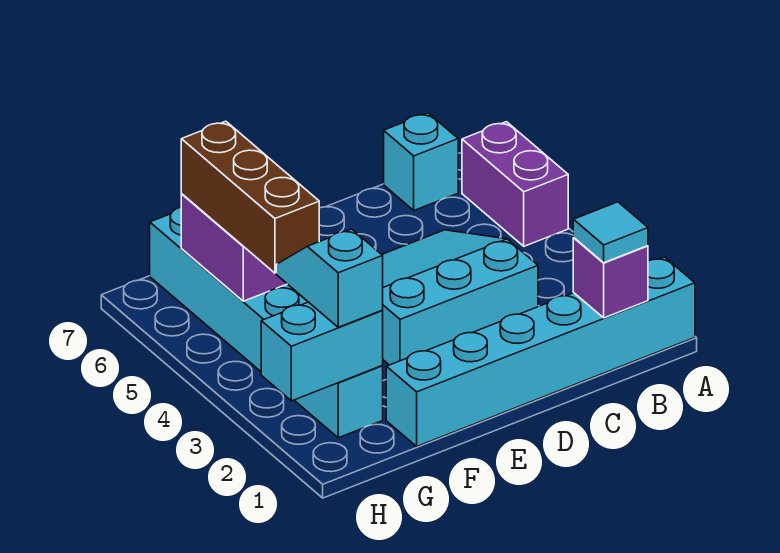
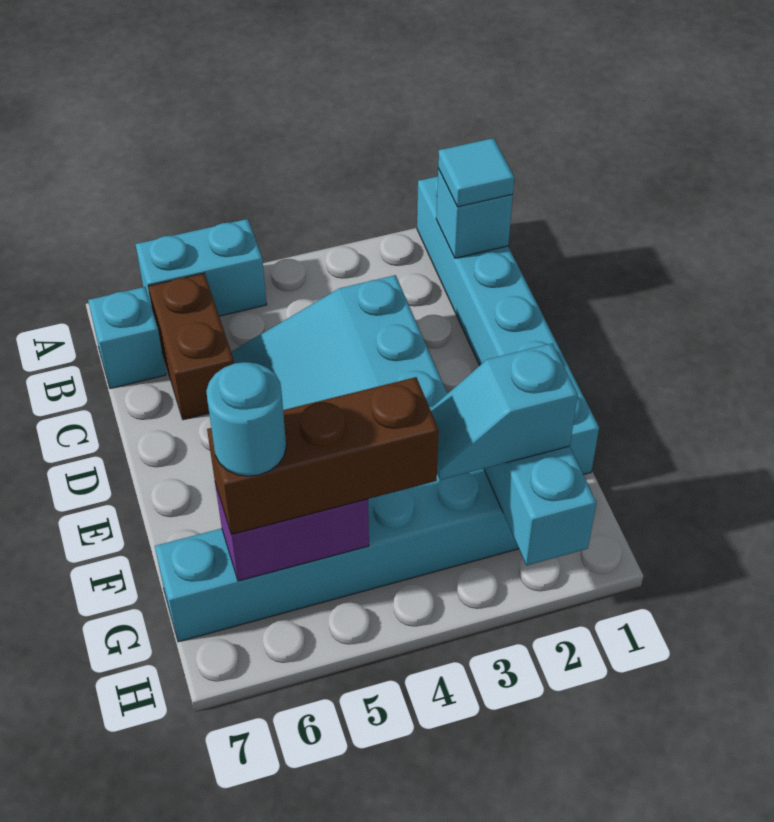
purple 1x2 brick [462,122,568,246] -> cyan 1x2 brick [135,219,267,316]
purple 1x1 brick [573,238,648,318] -> cyan 1x1 brick [436,169,513,258]
none -> brown 1x2 brick [148,273,234,420]
none -> cyan 1x1 round brick [206,362,286,476]

